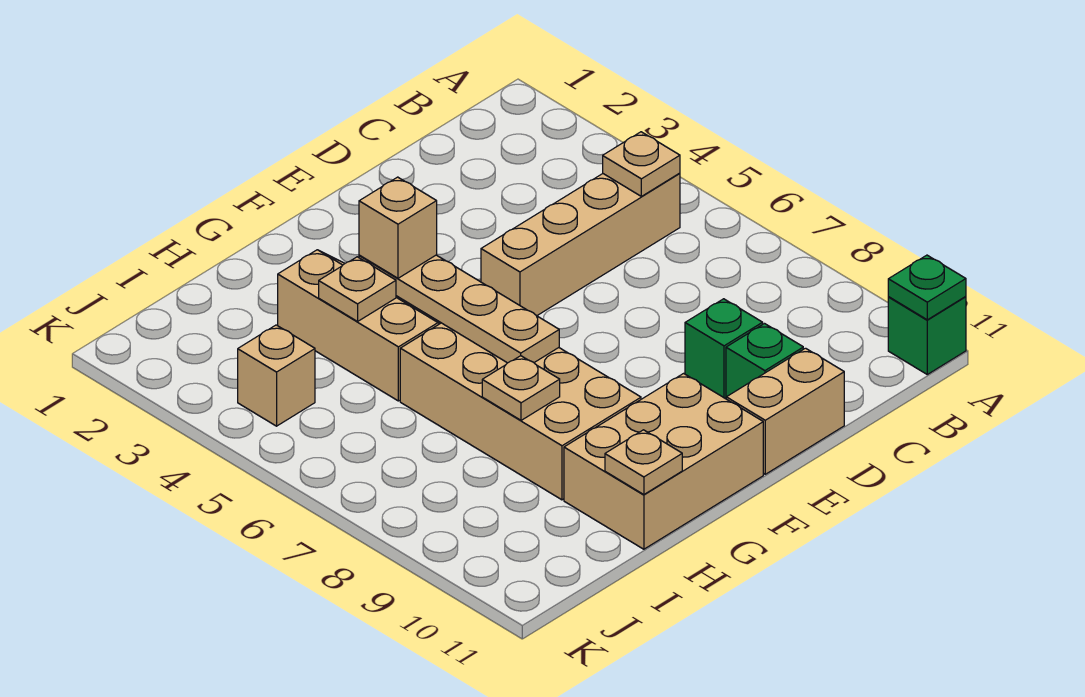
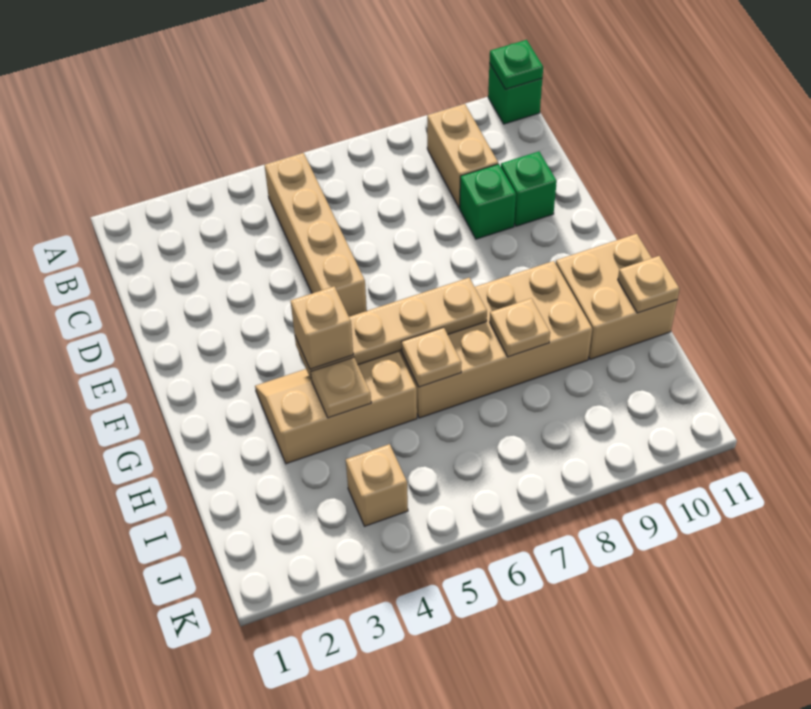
tan 1x1 plate [603,132,680,196] -> tan 1x1 plate moved to [402,327,462,387]
tan 1x2 brick [726,348,844,474] -> tan 1x2 brick moved to [427,104,498,208]
tan 2x3 brick [564,374,763,549] -> tan 2x2 brick [556,234,677,359]

